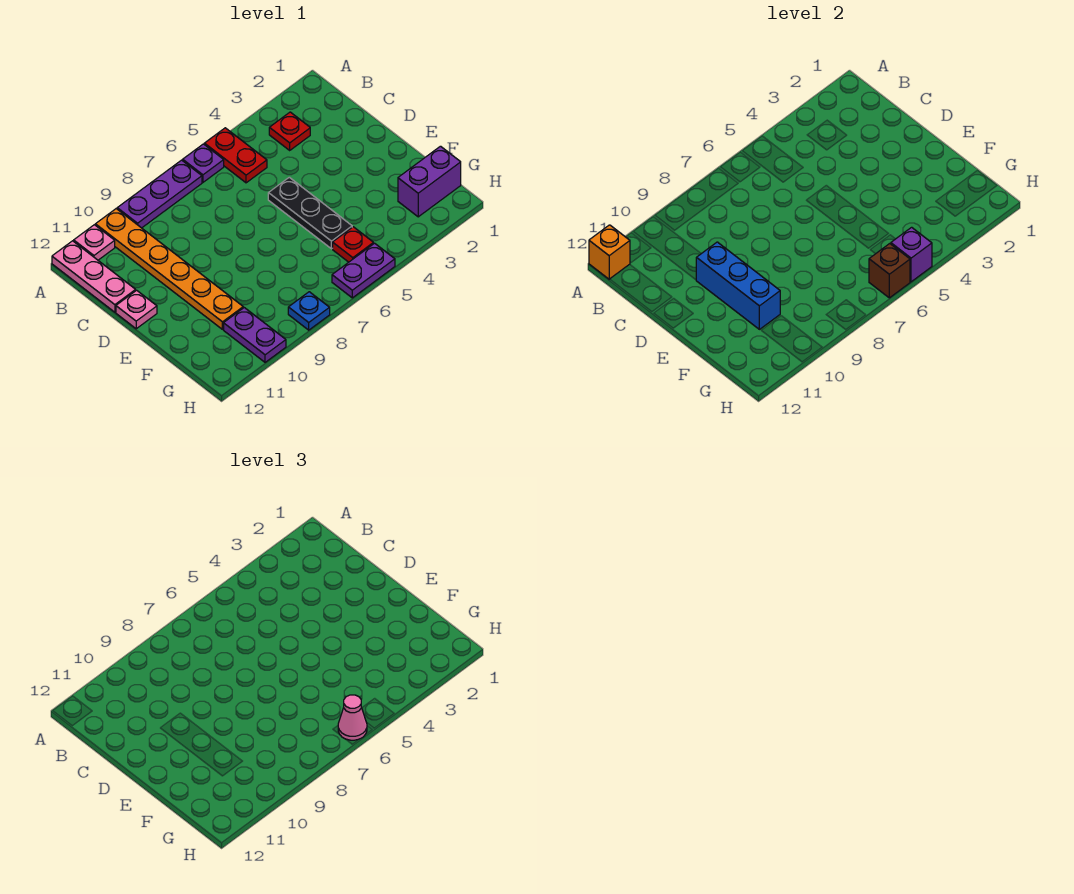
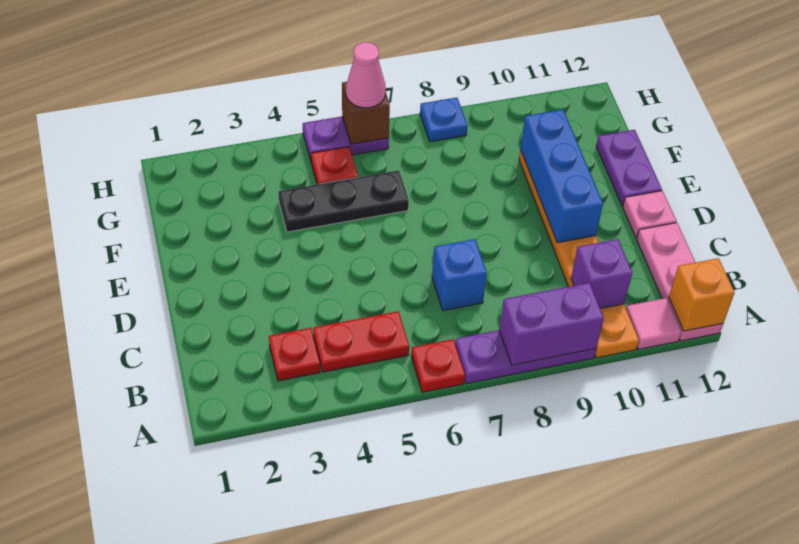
red 1x2 plate [204,128,267,183] -> red 1x2 plate turned to [313,311,409,372]
purple 1x1 plate [183,144,224,182] -> red 1x1 plate [411,339,465,392]
pink 1x1 plate [74,225,115,260] -> pink 1x1 tile [626,298,681,349]
none -> blue 1x1 brick [432,239,487,311]
black 1x3 plate [268,177,352,249] -> black 1x3 plate turned to [278,170,409,232]
purple 1x2 brick [398,146,461,217] -> purple 1x2 brick moved to [499,283,604,365]
purple 1x2 plate [224,308,286,362] -> purple 1x2 plate moved to [596,130,662,206]
purple 1x1 brick [891,227,932,282] -> purple 1x1 brick moved to [571,239,632,309]

